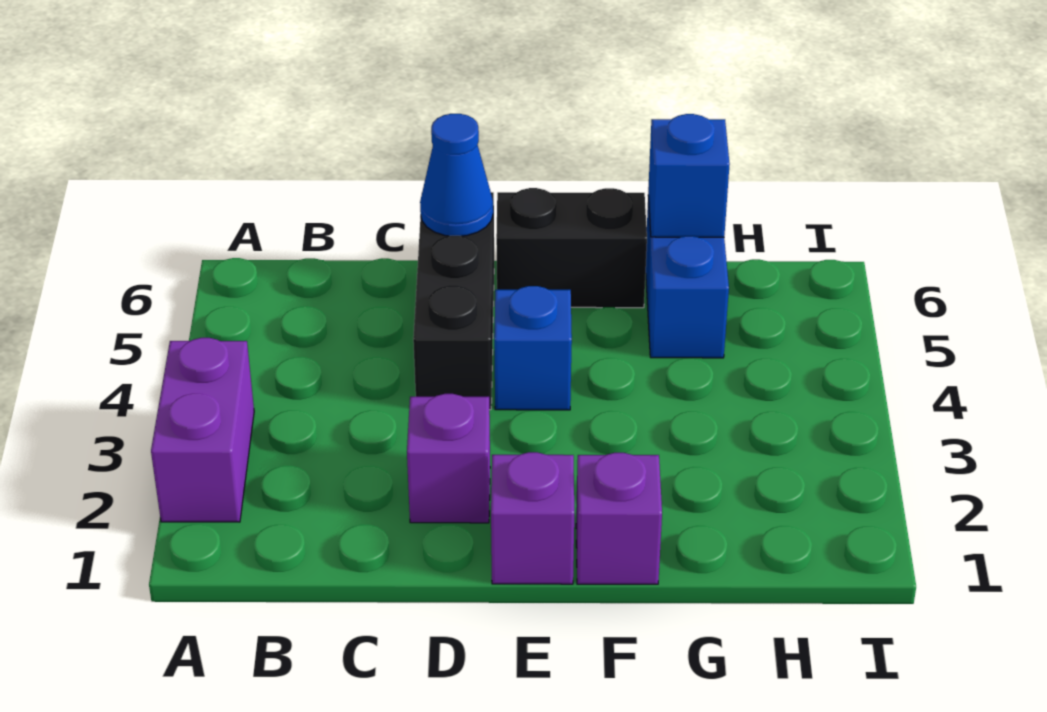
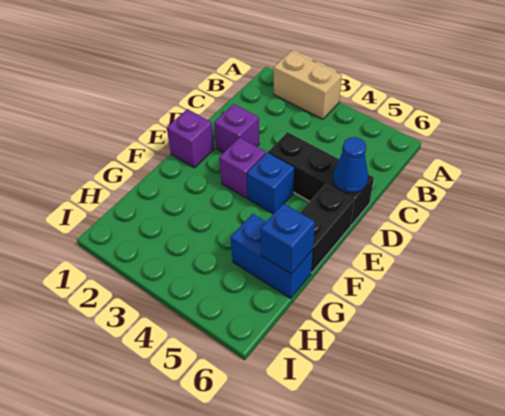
purple 1x2 brick [151,338,254,522] -> tan 1x2 brick [274,51,342,119]
purple 1x1 brick [576,453,662,584] -> purple 1x1 brick moved to [219,137,266,198]

